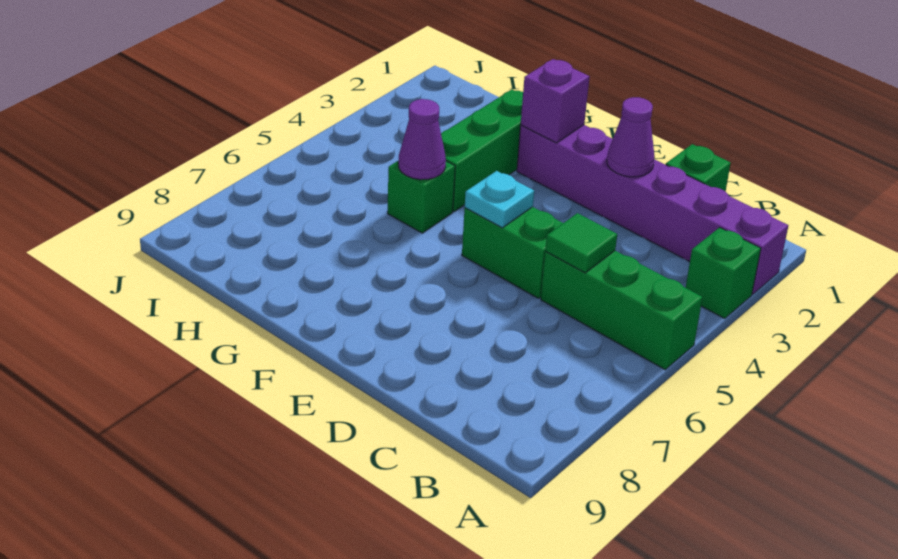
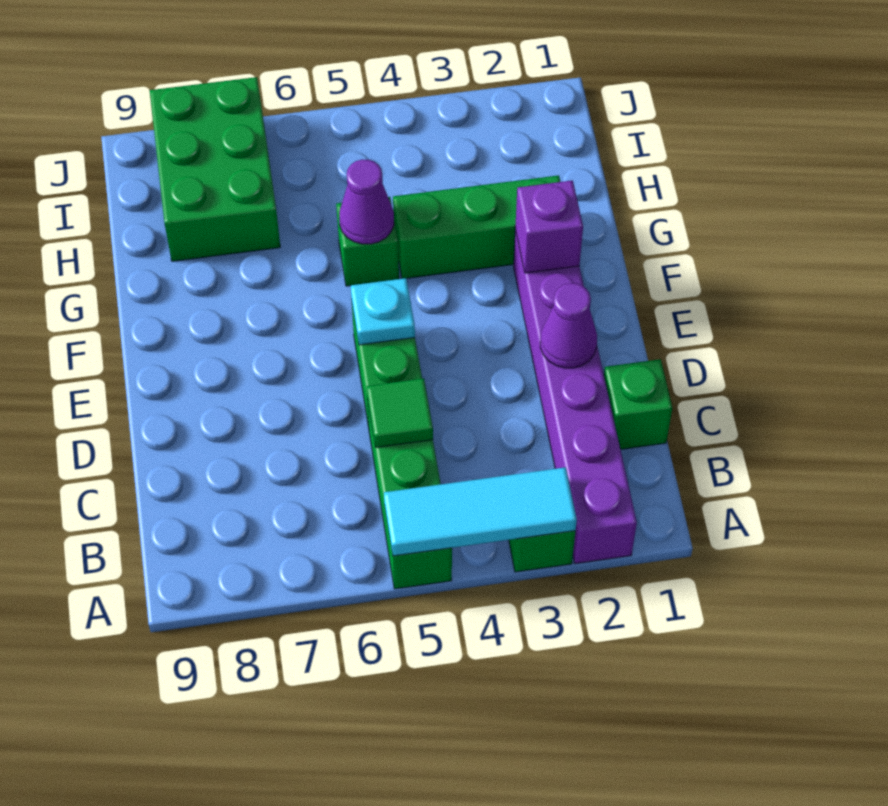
none -> cyan 1x3 tile [384,467,577,556]
none -> green 2x3 brick [150,77,280,261]

